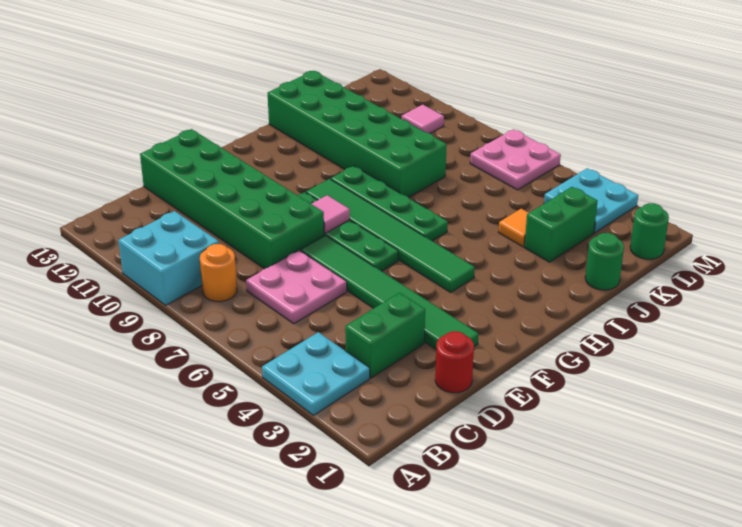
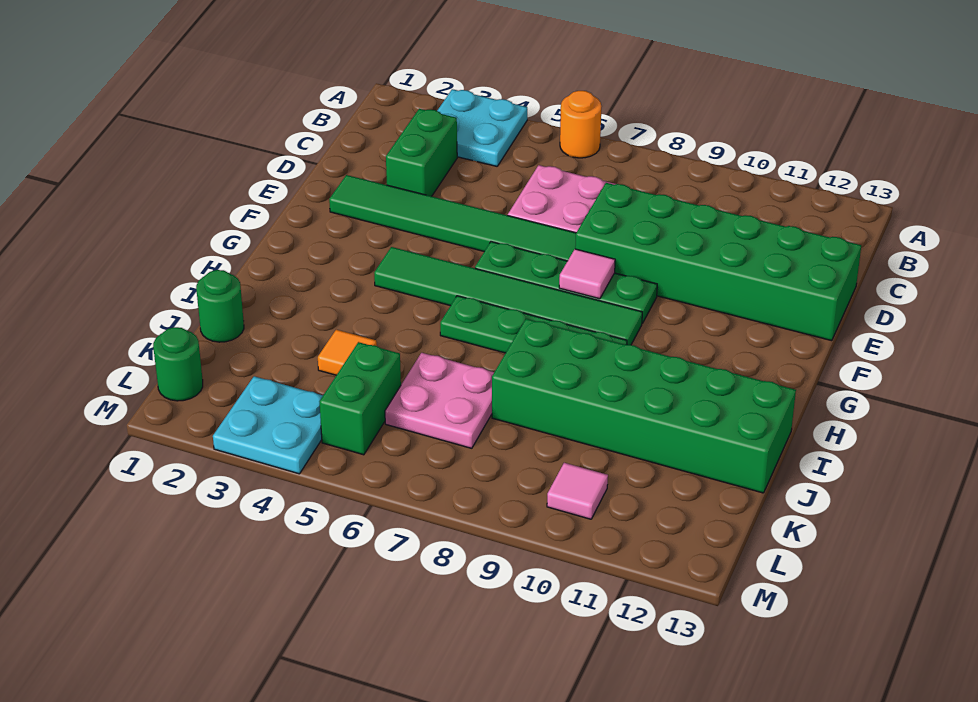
cyan 2x2 brick [118,211,219,305] -> none
orange 1x1 round brick [200,244,237,302] -> orange 1x1 round brick moved to [560,91,601,158]
red 1x1 round brick [435,331,474,393] -> none
green 1x2 brick [524,187,598,262] -> green 1x2 brick moved to [319,342,401,455]
pink 2x2 plate [470,129,561,190] -> pink 2x2 plate moved to [385,353,494,448]

